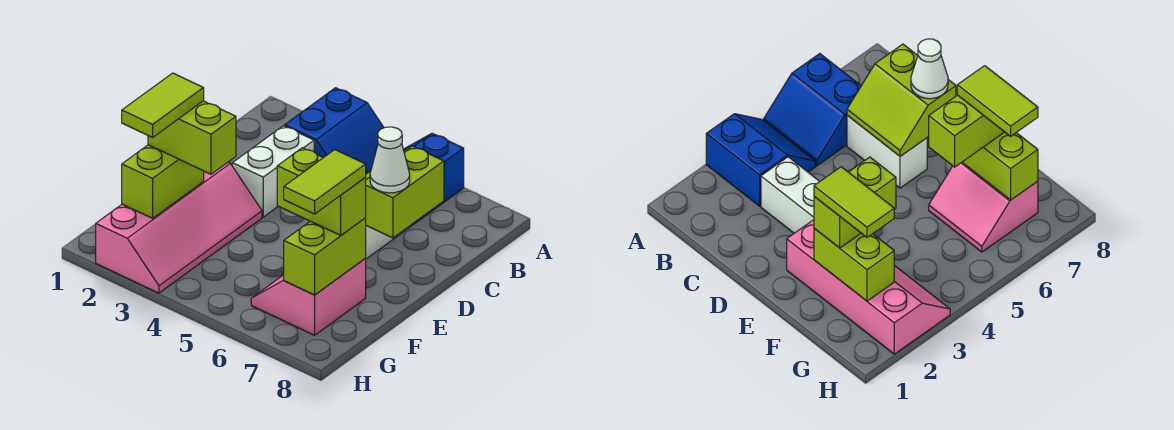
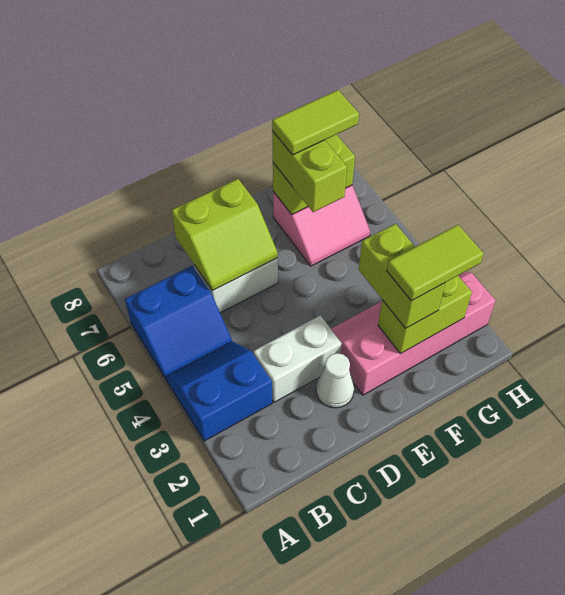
white 1x1 cone [370,127,410,193] -> white 1x1 cone moved to [316,353,354,408]

